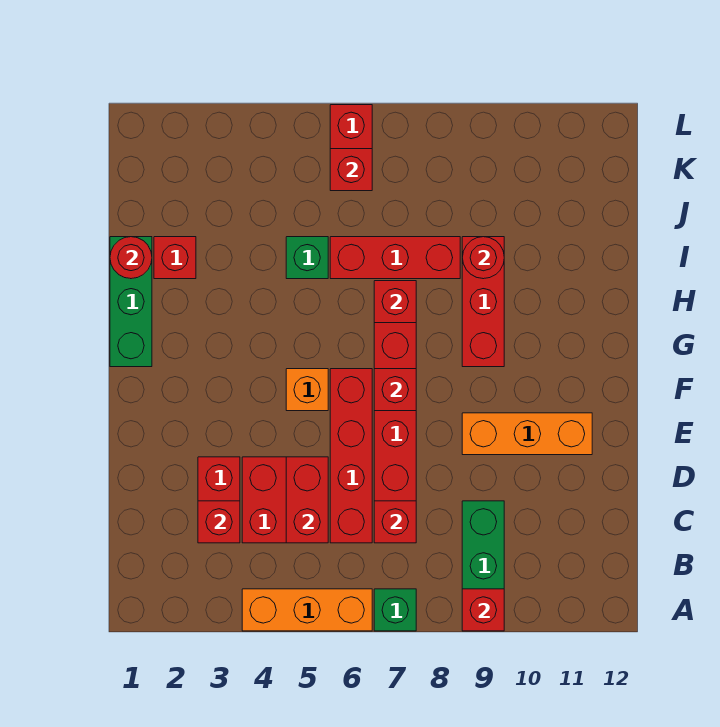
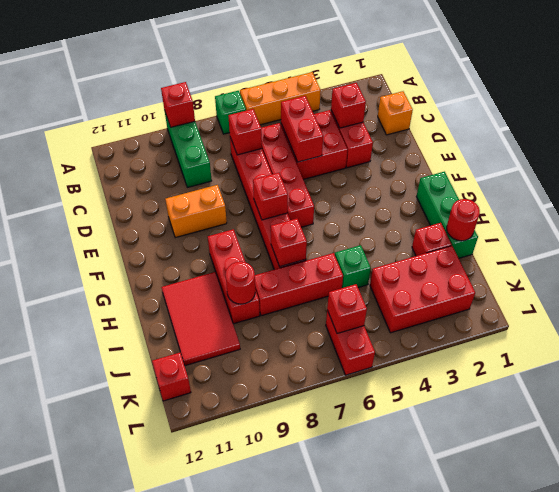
orange 1x3 brick [462,413,592,455] -> orange 1x2 brick [165,185,227,238]
orange 1x1 brick [286,369,328,411] -> orange 1x1 brick moved to [378,91,413,135]
none -> red 2x3 tile [161,272,240,366]
none -> red 2x3 brick [370,246,475,333]
none -> red 1x1 brick [152,352,191,401]

